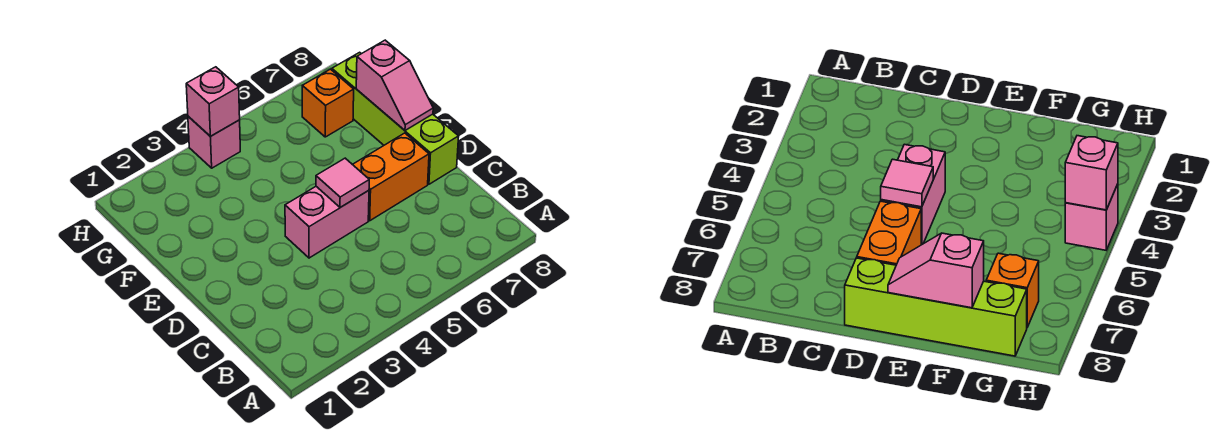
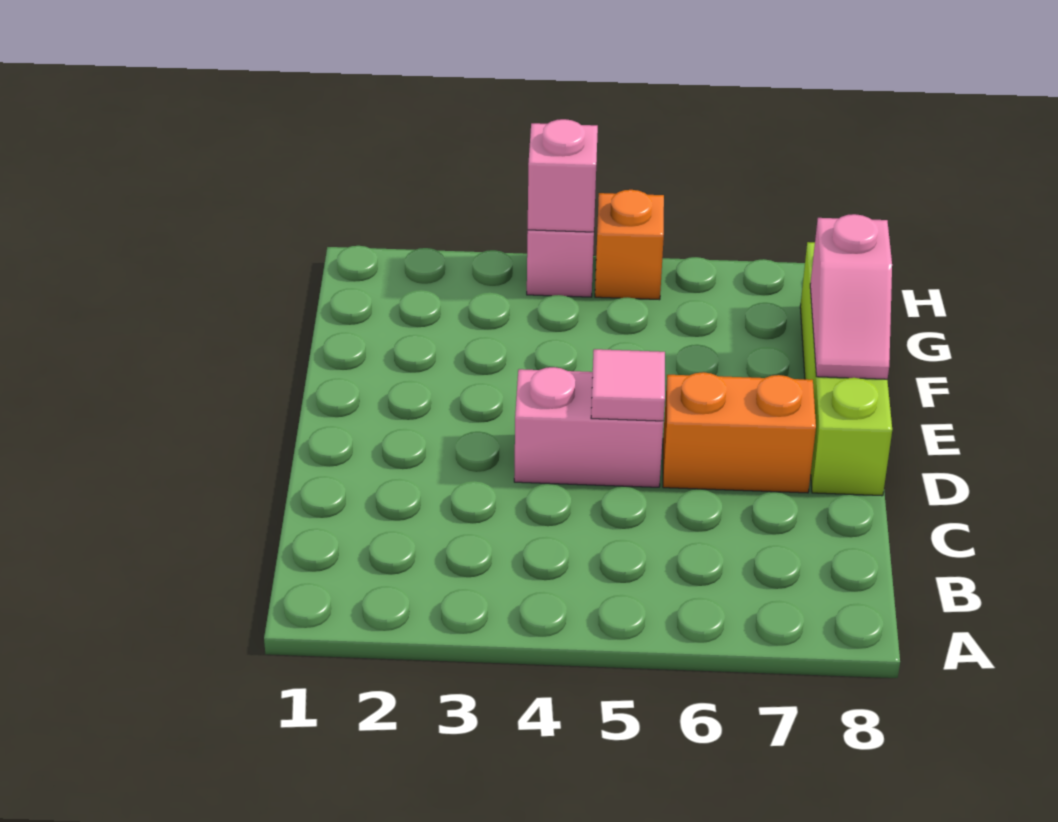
orange 1x1 brick [302,69,354,137] -> orange 1x1 brick moved to [595,190,664,300]

